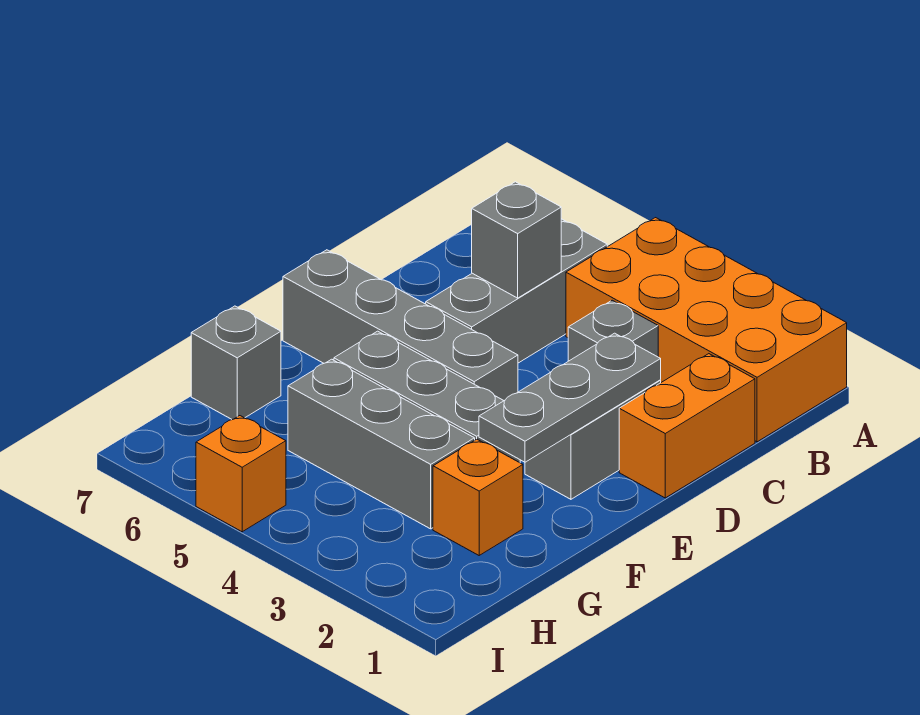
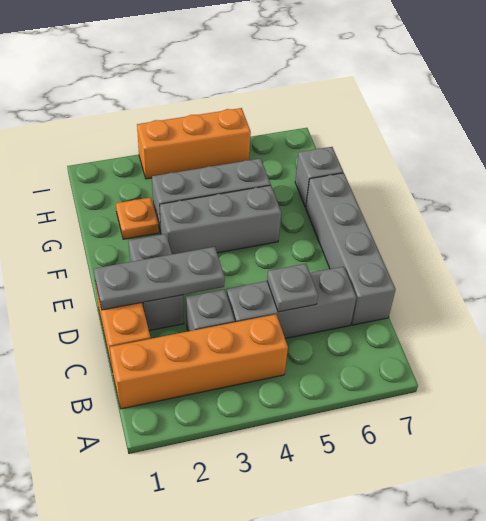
orange 2x4 brick [566,218,847,442] -> orange 1x4 brick [110,314,288,409]
grey 1x3 brick [426,219,607,363] -> grey 1x3 brick turned to [227,267,356,339]
grey 1x1 brick [472,182,561,298] -> grey 1x1 plate [267,264,318,312]
grey 1x3 plate [479,333,661,462] -> grey 1x3 plate turned to [94,247,225,310]
grey 1x4 brick [283,250,518,400] -> grey 1x4 brick turned to [306,173,396,325]
orange 1x1 brick [433,439,523,555] -> orange 1x1 plate [116,197,159,239]
orange 1x1 brick [196,416,286,532] -> orange 1x3 brick [137,108,251,179]

